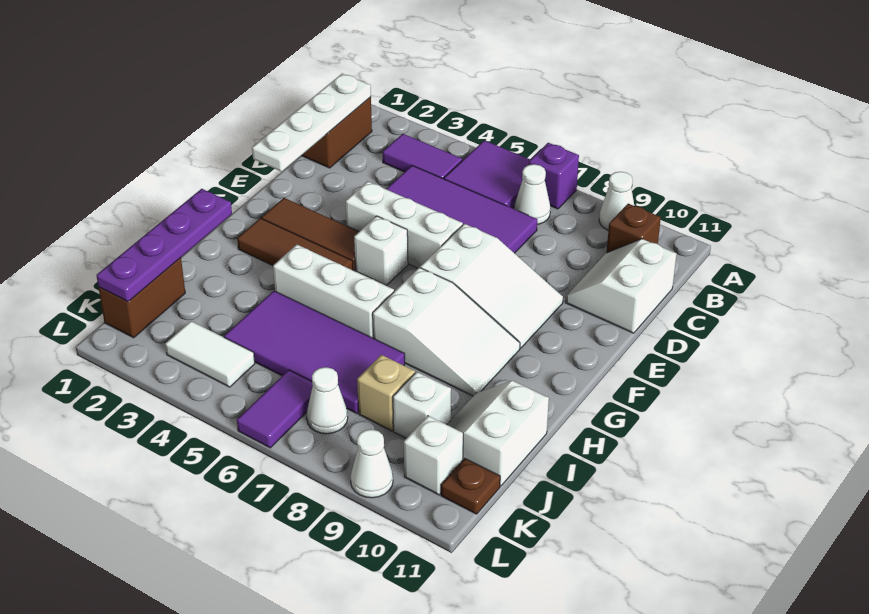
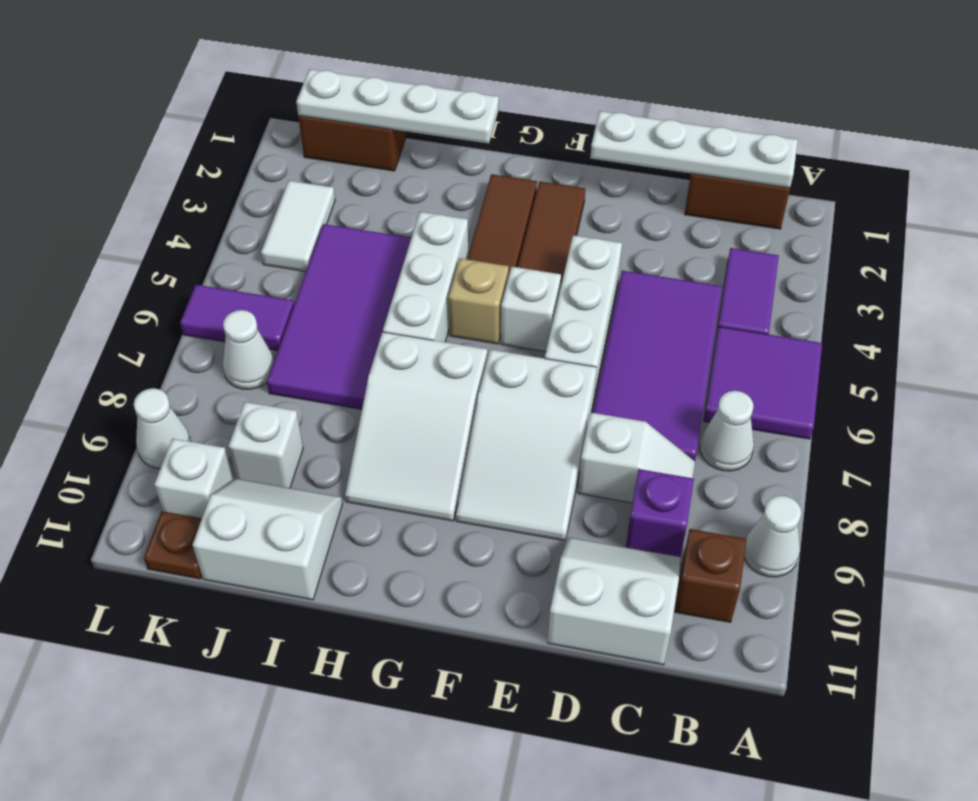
purple 1x1 brick [529,143,579,209] -> purple 1x1 brick moved to [626,469,694,557]
none -> white 1x2 slope [578,413,695,503]
purple 1x4 plate [96,189,232,302] -> white 1x4 plate [296,69,499,144]
tan 1x1 brick [357,355,415,431] -> tan 1x1 brick moved to [448,258,509,344]

